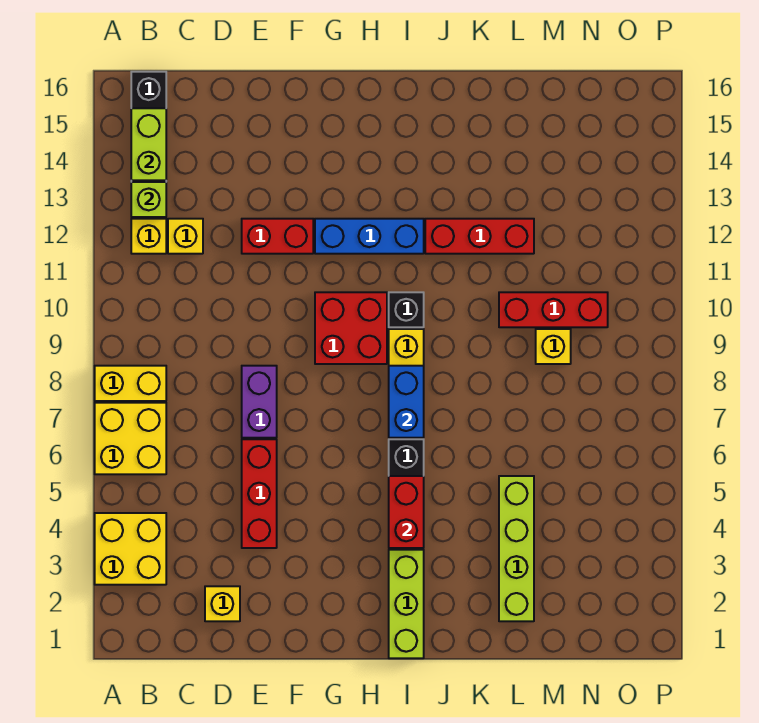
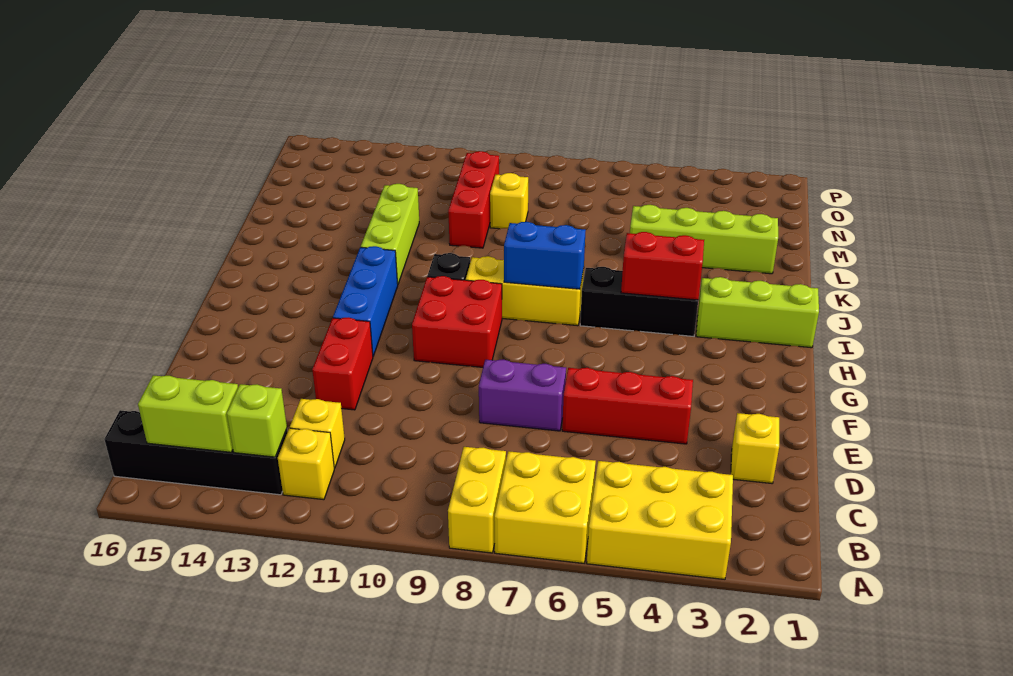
yellow 2x2 brick [95,513,166,585] -> yellow 2x3 brick [587,461,733,579]
red 1x3 brick [425,219,534,254] -> lime 1x3 brick [361,184,419,284]

